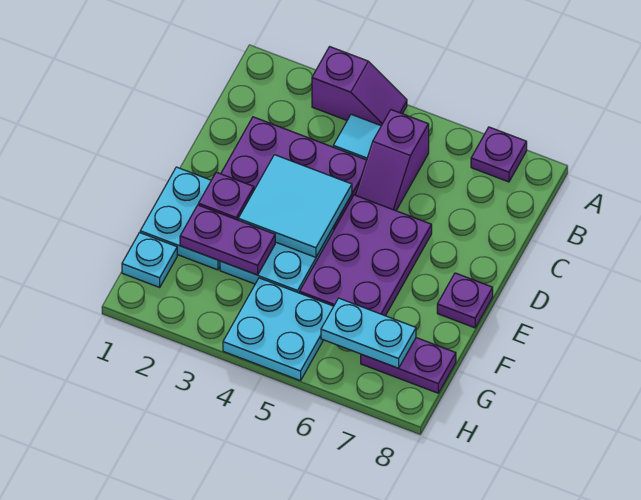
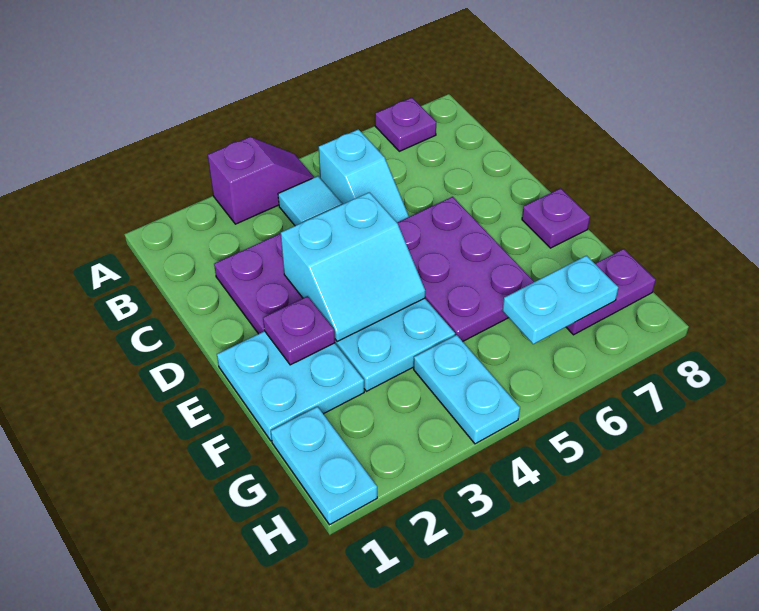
purple 1x2 slope [356,110,429,211] -> cyan 1x2 slope [319,129,409,223]
cyan 2x2 tile [238,155,352,257] -> cyan 2x2 slope [281,192,425,341]
purple 1x2 plate [180,205,275,275] -> none
cyan 1x1 plate [122,233,177,287] -> cyan 1x2 plate [271,407,377,525]
cyan 2x2 plate [223,278,334,381] -> cyan 1x2 plate [414,335,520,444]

